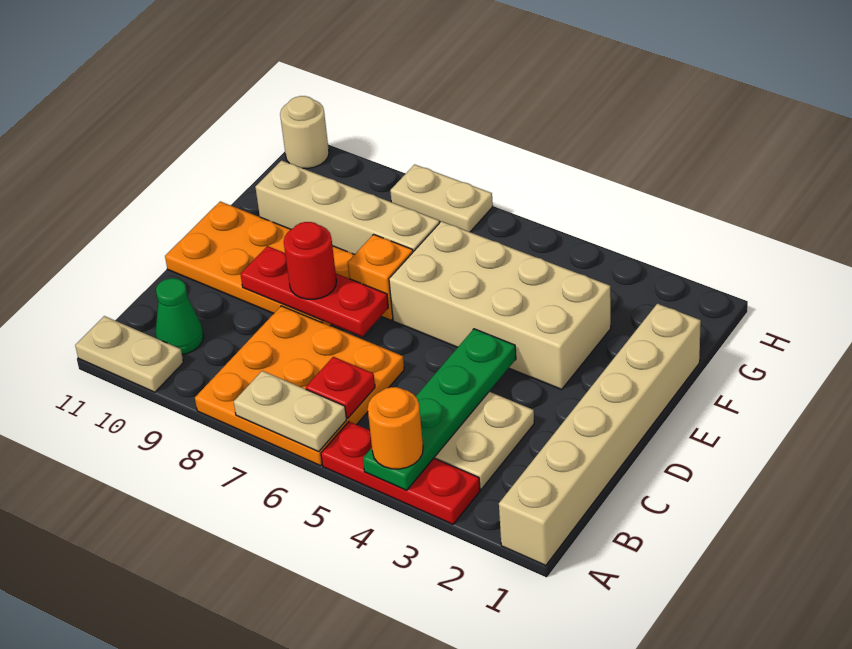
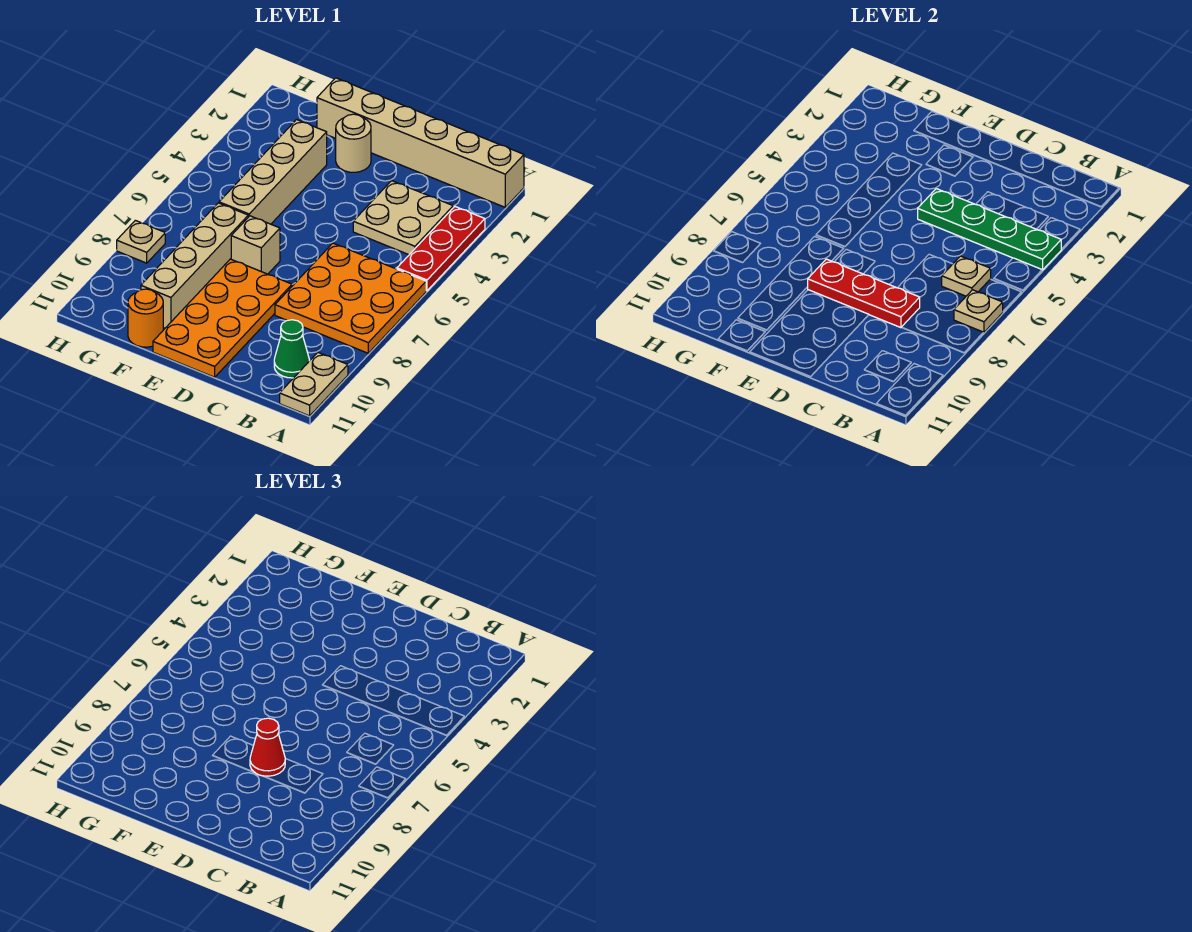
orange 1x1 round brick [368,387,423,469] -> orange 1x1 round brick moved to [128,289,163,347]
tan 1x2 plate [234,371,347,452] -> tan 1x1 plate [954,290,1003,333]
red 1x1 plate [306,357,375,418] -> tan 1x1 plate [942,256,991,296]
red 1x3 plate [241,246,388,336] -> red 1x3 plate turned to [808,259,920,328]
red 1x1 round brick [284,222,337,299] -> red 1x1 cone [250,718,285,776]
tan 2x4 brick [389,221,611,389] -> tan 1x4 brick [219,120,327,224]
orange 1x1 brick [348,234,413,320] -> tan 1x1 brick [231,216,280,274]
tan 1x2 plate [390,164,493,232] -> tan 1x1 plate [117,220,165,263]
tan 1x1 round brick [280,96,329,169] -> tan 1x1 round brick moved to [336,114,371,172]

